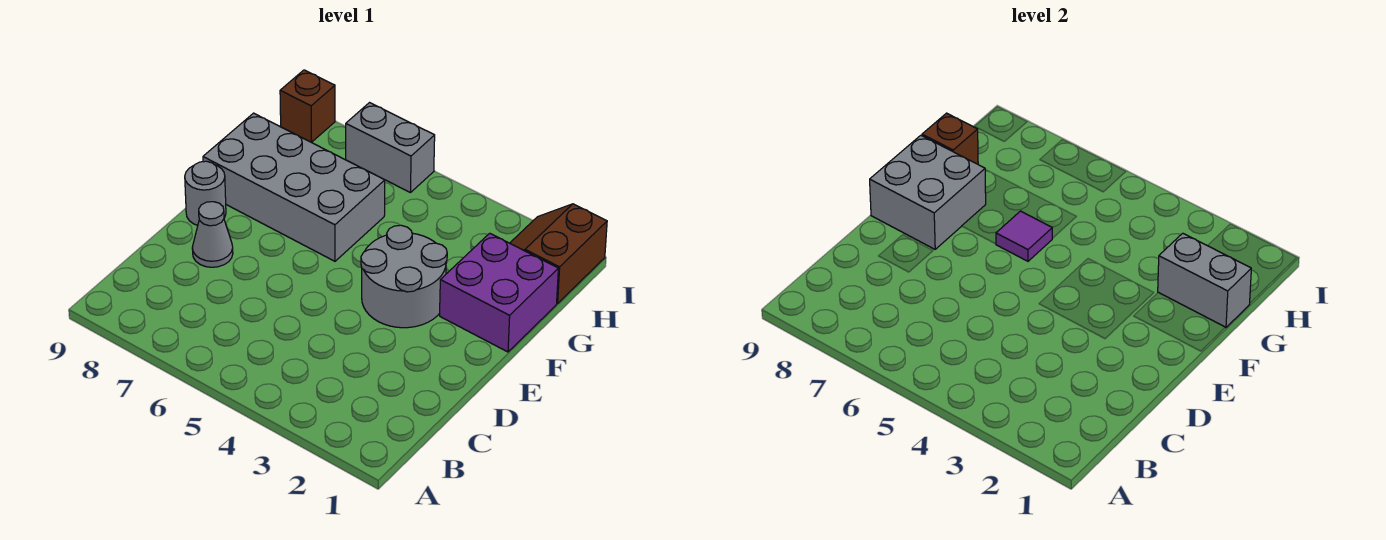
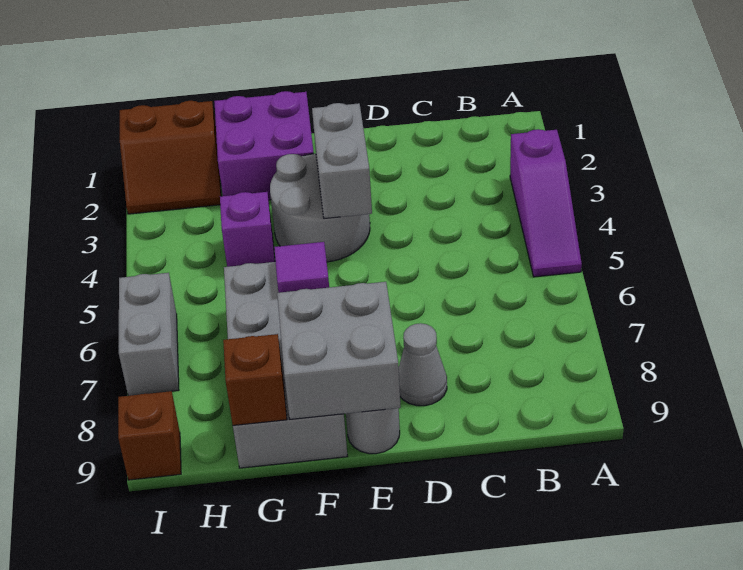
none -> purple 1x3 slope [510,129,582,277]
grey 1x2 brick [1158,233,1251,328] -> grey 1x2 brick moved to [312,103,372,219]
none -> purple 1x1 brick [220,192,275,267]

